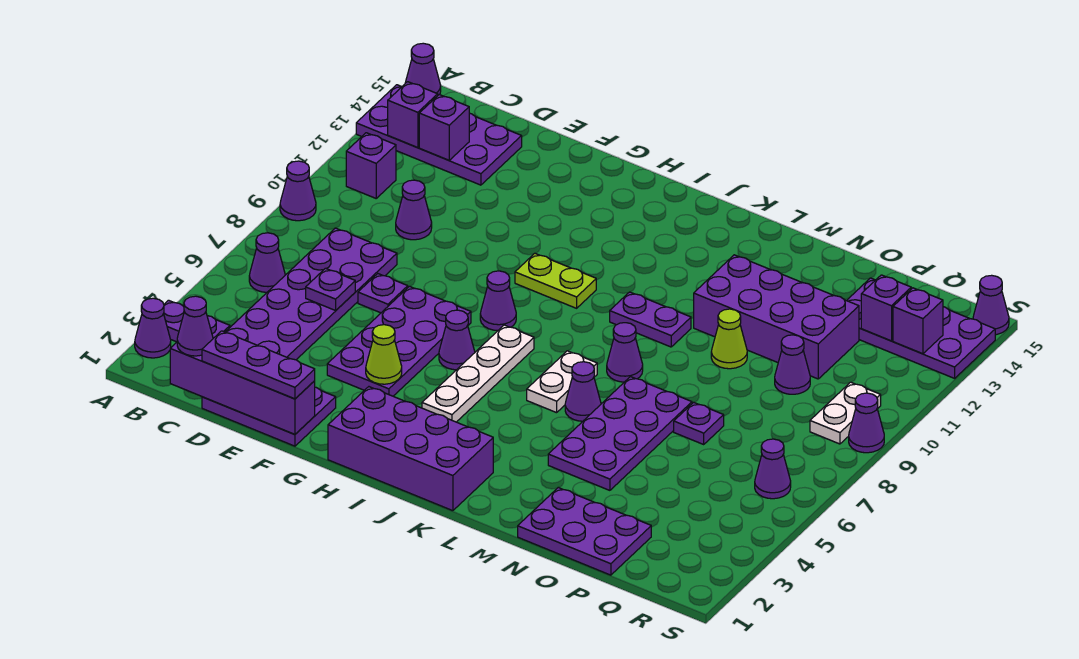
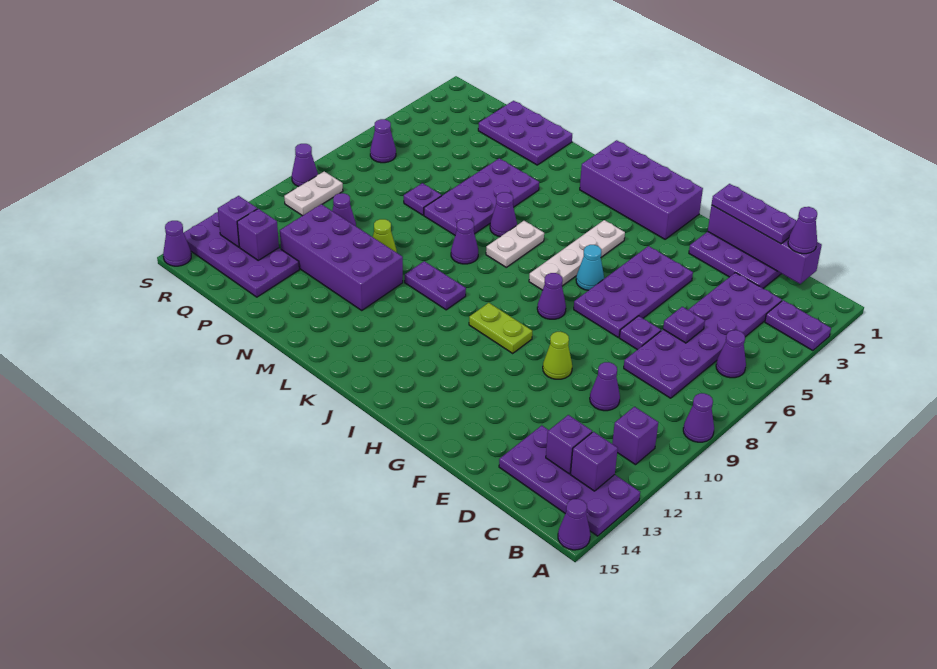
purple 1x1 cone [135,298,171,358] -> none
lime 1x1 cone [366,325,402,384] -> lime 1x1 cone moved to [543,332,572,379]
purple 1x1 cone [439,310,475,370] -> cyan 1x1 cone [576,245,604,291]

